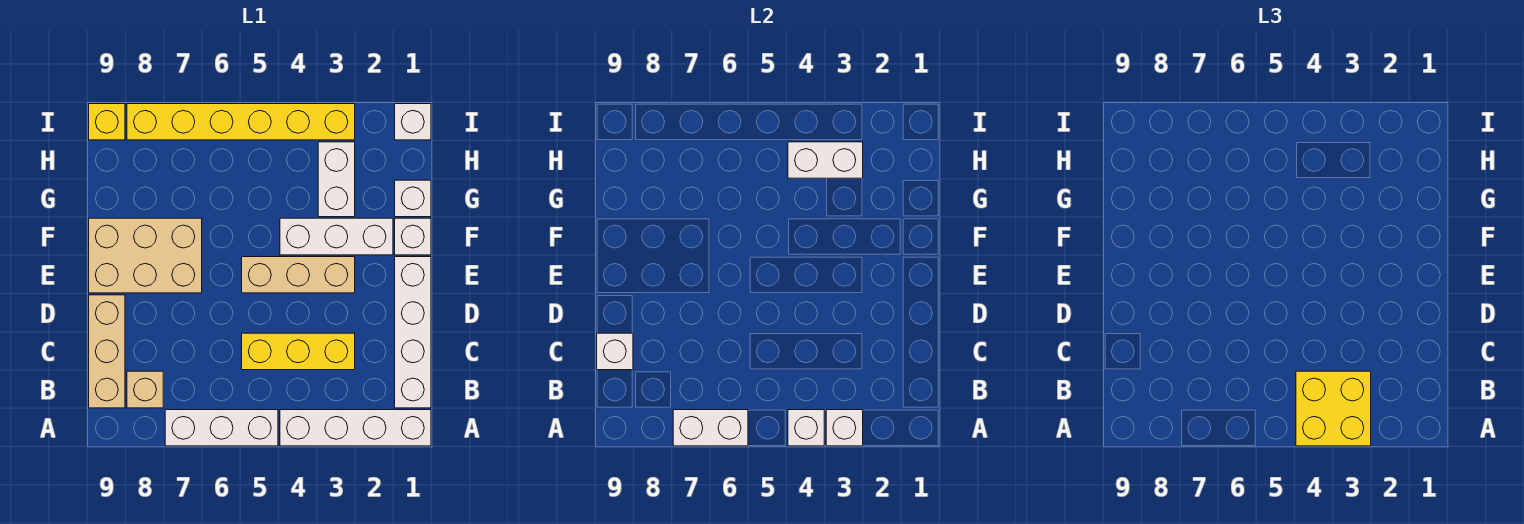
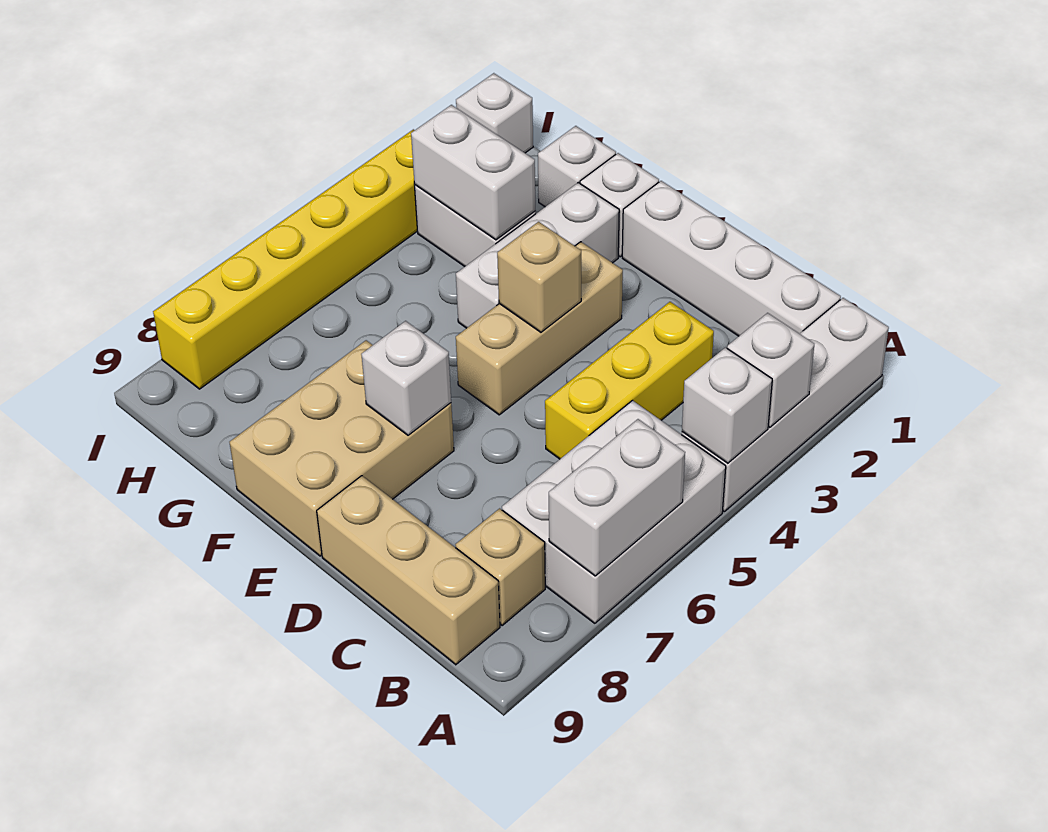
yellow 2x2 brick [1296,371,1371,446] -> none
white 1x3 brick [165,410,278,446] -> white 2x3 brick [502,401,726,623]
white 1x1 brick [597,333,633,370] -> white 1x1 brick moved to [361,321,451,435]
none -> tan 1x1 brick [497,222,581,332]
white 1x2 brick [788,142,863,178] -> white 1x2 brick turned to [411,105,536,240]
yellow 1x1 brick [89,104,125,140] -> none

